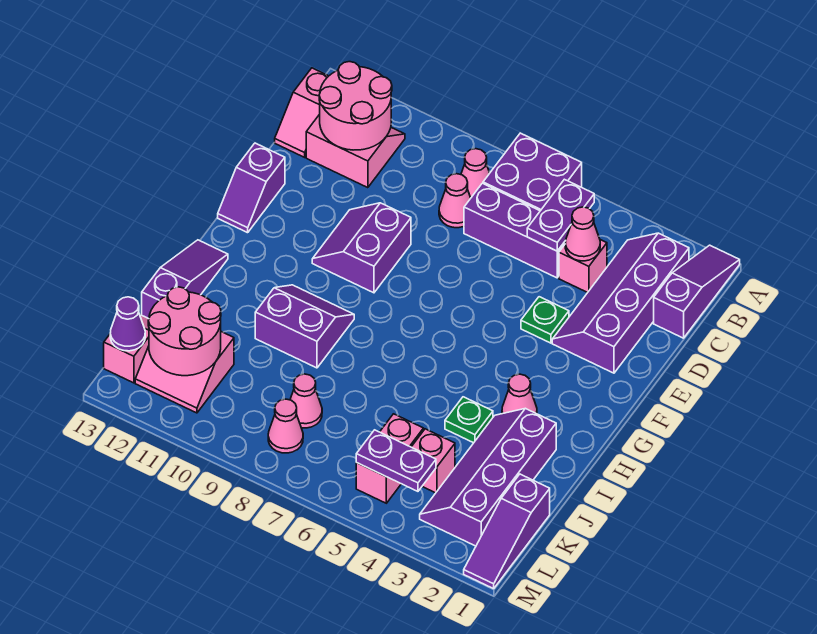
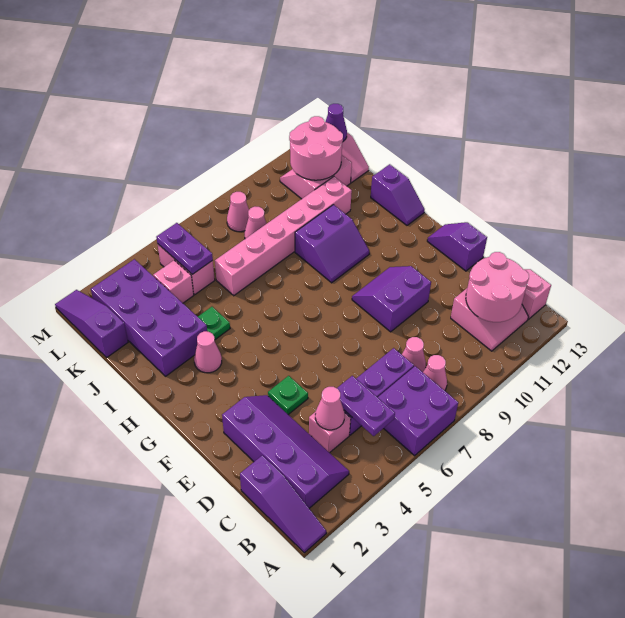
purple 2x2 slope [312,203,411,293] -> purple 2x2 slope turned to [352,266,431,332]
purple 1x3 slope [142,240,228,319] -> purple 1x2 slope [371,164,425,225]
purple 2x4 slope [420,408,556,546] -> purple 2x4 brick [91,259,207,376]
none -> pink 1x6 brick [215,177,352,296]
purple 1x2 plate [356,430,436,491] -> purple 1x2 plate turned to [156,223,213,274]

